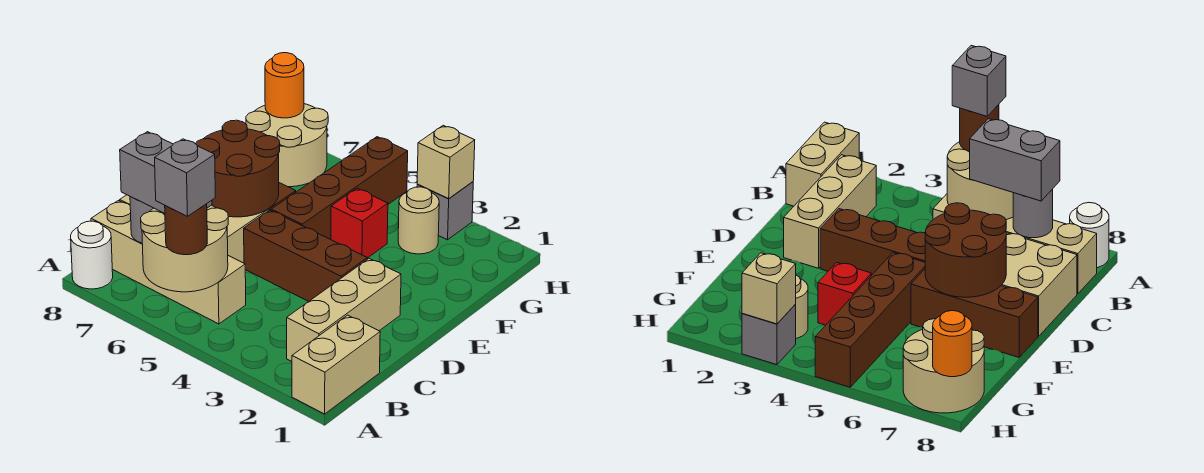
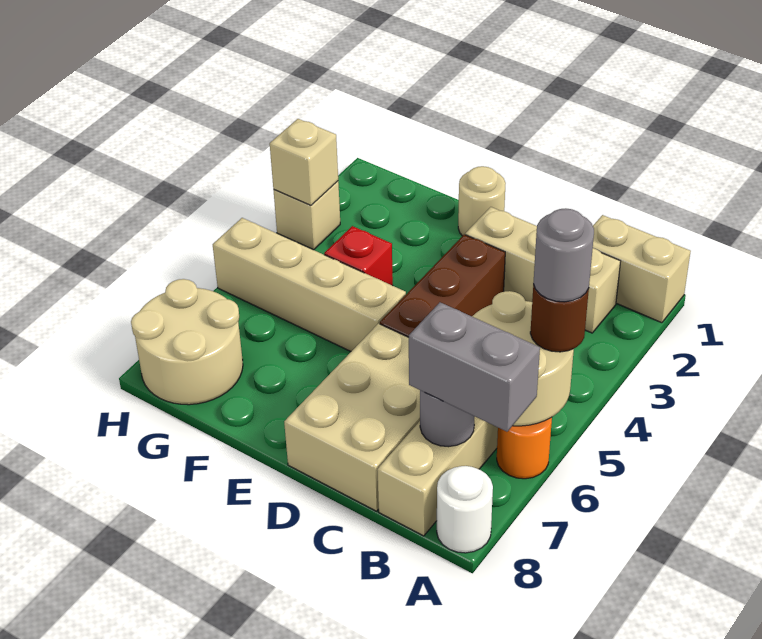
grey 1x1 brick [155,139,215,216] -> grey 1x1 round brick [533,208,594,302]
grey 1x2 brick [120,132,212,213] -> grey 1x2 brick turned to [409,302,540,432]
brown 2x2 round brick [195,120,280,217] -> none
brown 1x4 brick [271,137,408,240] -> tan 1x4 brick [213,218,406,351]
brown 1x3 brick [911,269,1038,357] -> none
tan 1x1 round brick [398,187,439,254] -> tan 1x1 round brick moved to [458,166,506,236]
grey 1x1 brick [417,182,473,240] -> tan 1x1 brick [273,181,340,250]
orange 1x1 round brick [265,53,304,118] -> orange 1x1 round brick moved to [497,417,552,479]

